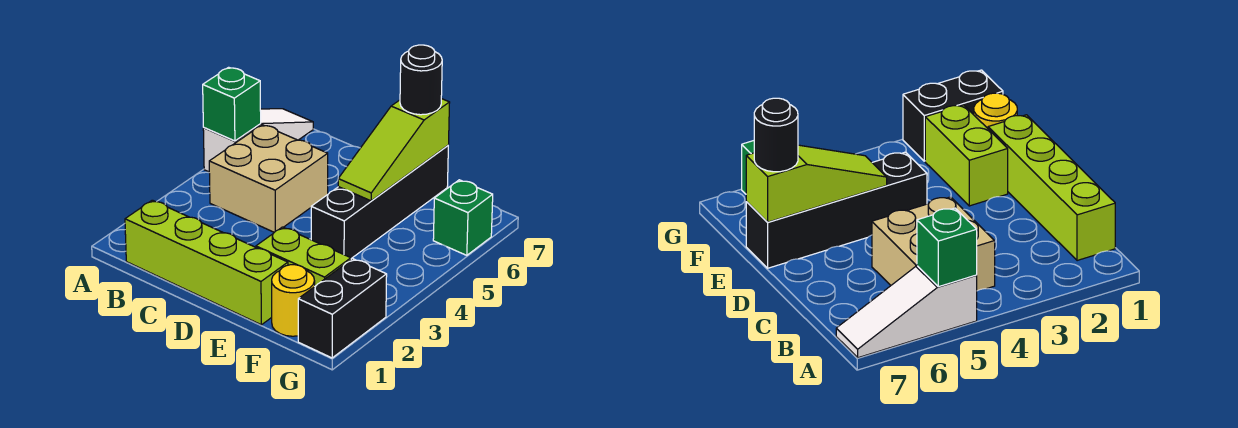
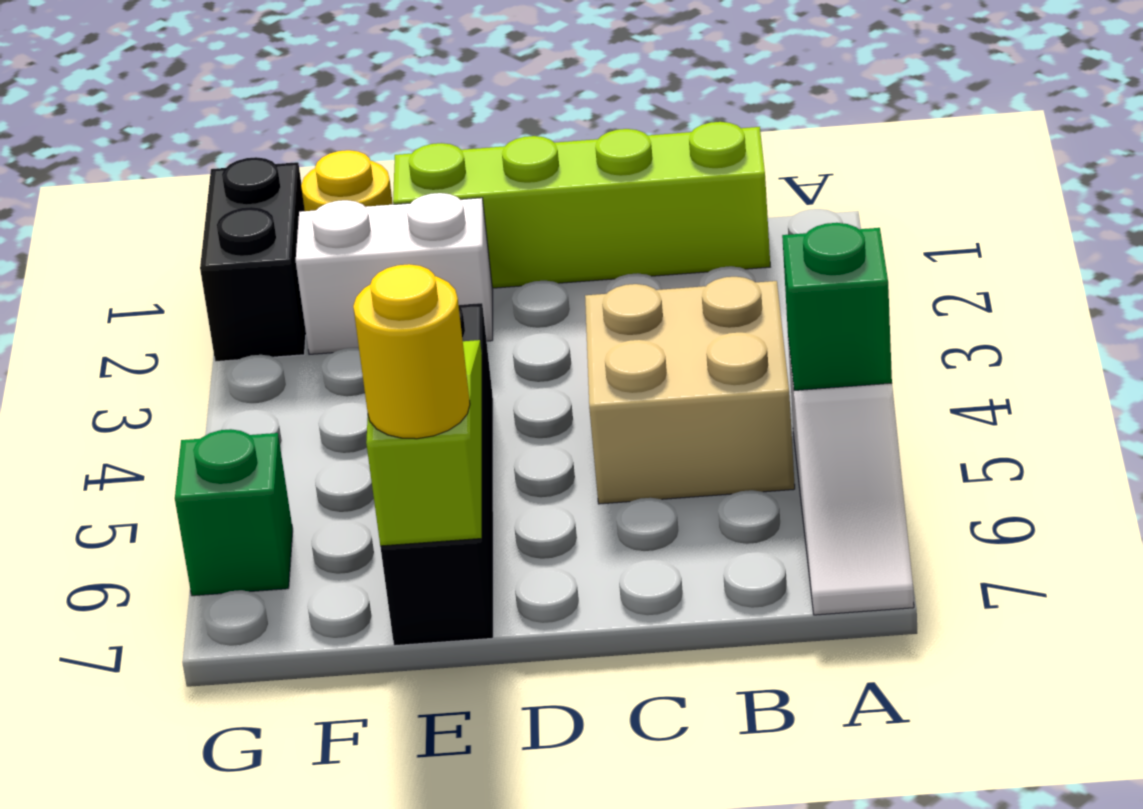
lime 1x2 brick [256,227,351,286] -> white 1x2 brick [296,193,493,354]
black 1x1 round brick [400,45,442,115] -> yellow 1x1 round brick [353,264,470,439]

